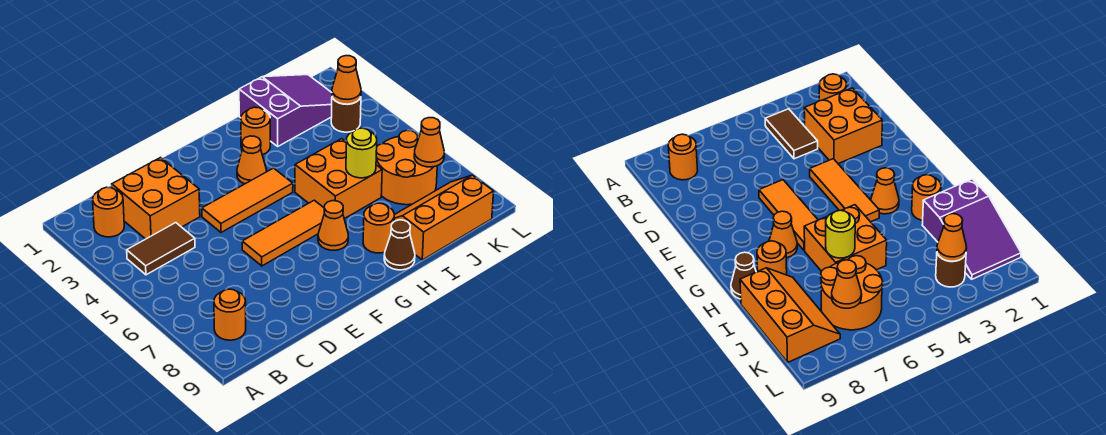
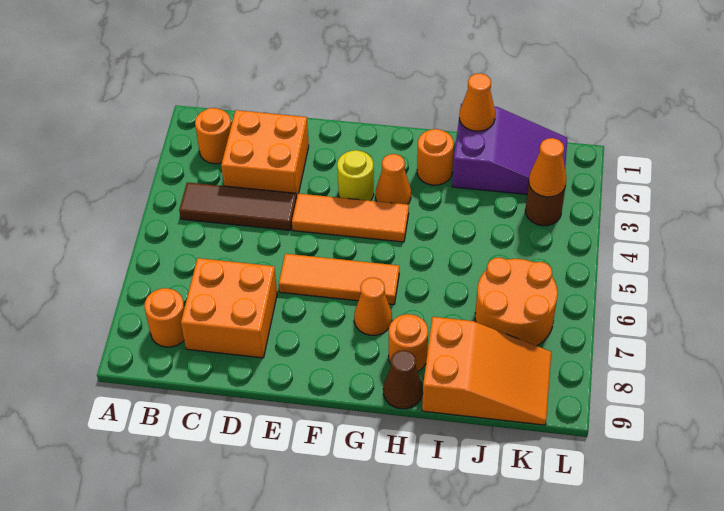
brown 1x2 tile [127,223,195,275] -> brown 1x3 tile [179,182,297,230]
orange 2x2 brick [295,139,382,219] -> orange 2x2 brick moved to [181,258,277,358]
yellow 1x1 round brick [346,128,377,178] -> yellow 1x1 round brick moved to [337,150,374,201]
orange 2x3 slope [394,175,494,260] -> orange 2x3 slope turned to [422,317,551,425]
orange 1x1 cone [414,118,444,167] -> orange 1x1 cone moved to [459,73,495,131]

